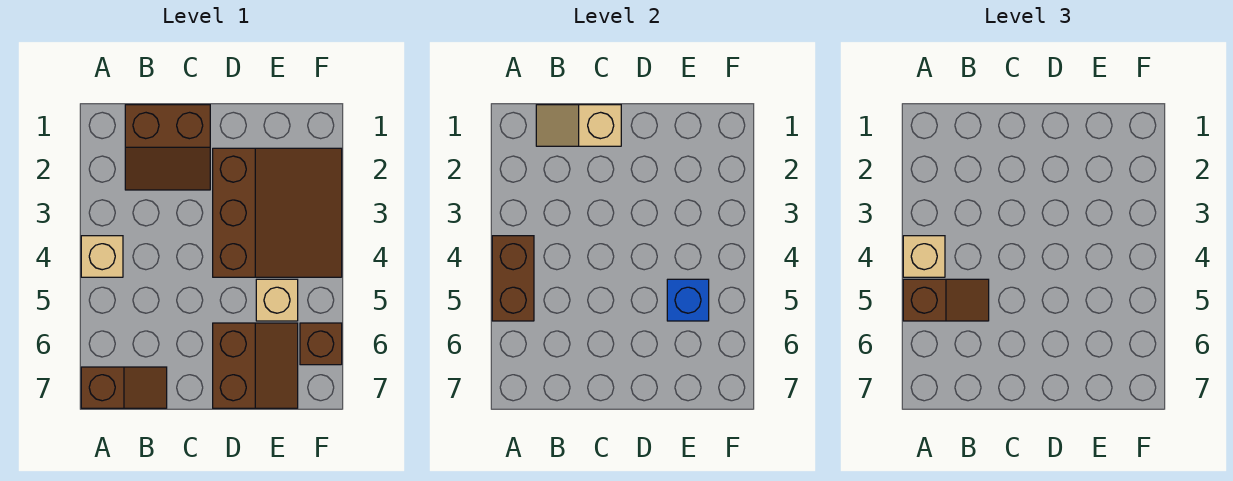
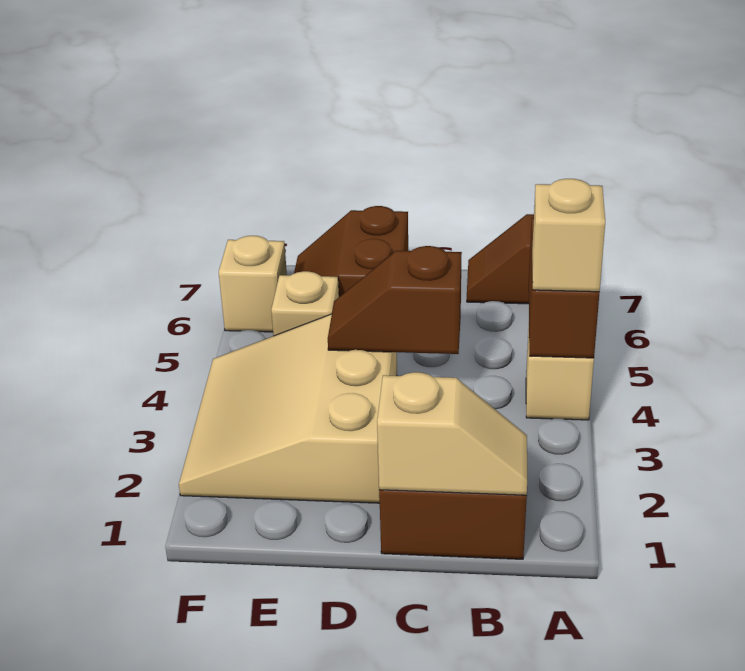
brown 1x2 slope [903,279,989,321] -> brown 1x2 slope moved to [328,246,462,354]
brown 3x3 slope [213,148,342,277] -> tan 3x3 slope [179,314,397,503]
blue 1x1 brick [667,279,709,321] -> none
brown 1x1 brick [300,323,342,365] -> tan 1x1 brick [219,236,287,332]

